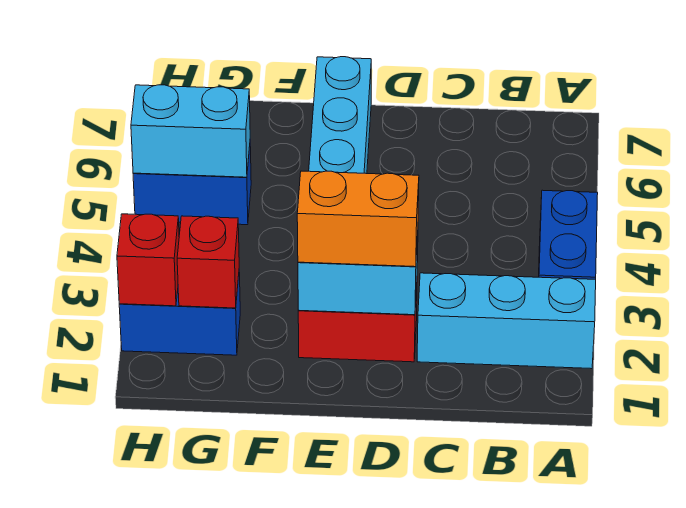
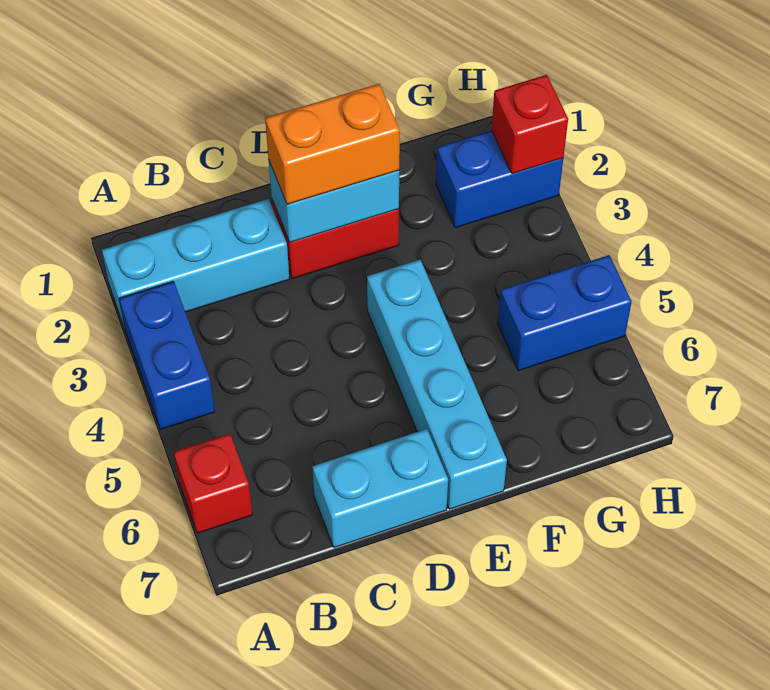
red 1x1 brick [177,216,239,308] -> red 1x1 brick moved to [174,434,253,533]
cyan 1x2 brick [131,85,250,177] -> cyan 1x2 brick moved to [312,429,448,548]

